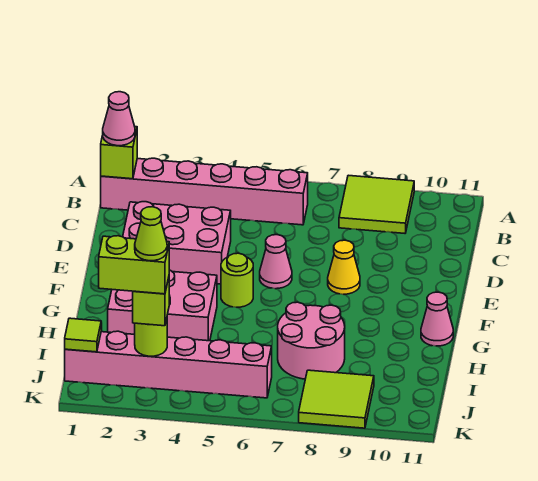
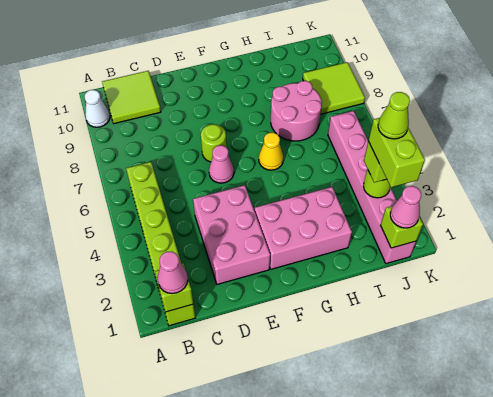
lime 2x2 tile [339,175,414,233] -> lime 2x2 tile moved to [102,71,161,124]
none -> white 1x1 cone [85,90,110,127]
pink 1x6 brick [101,158,308,225] -> lime 1x6 brick [126,162,195,326]
yellow 1x1 cone [328,240,360,294] -> yellow 1x1 cone moved to [259,133,283,170]
lime 1x1 round brick [221,253,253,307] -> lime 1x1 round brick moved to [201,124,226,162]
pink 2x3 brick [108,270,217,341] -> pink 2x3 brick turned to [254,187,352,269]
pink 1x1 cone [421,292,453,346] -> pink 1x1 cone moved to [390,186,421,228]
lime 1x1 tile [65,318,101,352] -> lime 1x1 brick [381,206,423,248]

